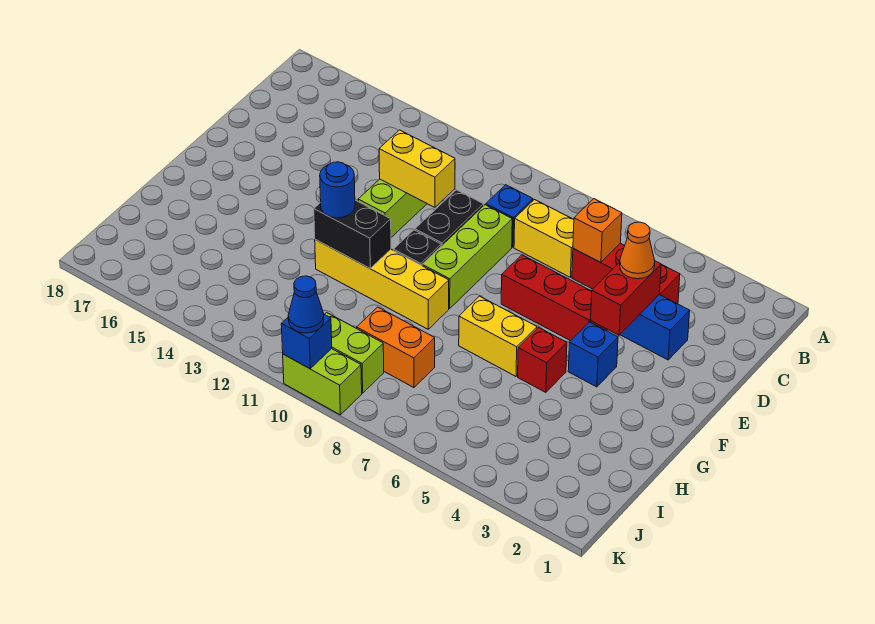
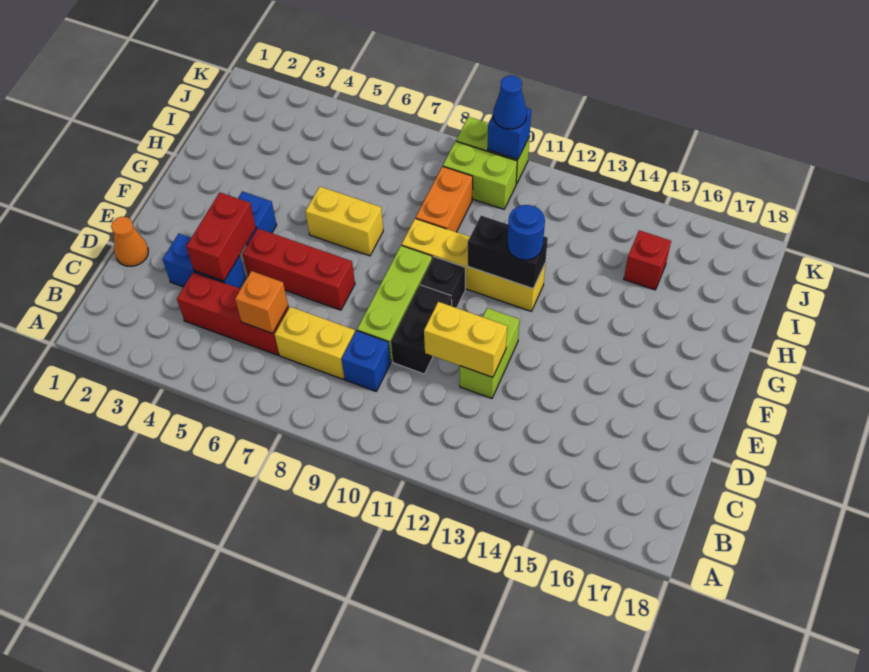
orange 1x1 cone [620,222,655,279] -> orange 1x1 cone moved to [111,217,148,266]
red 1x1 brick [518,327,567,392] -> red 1x1 brick moved to [624,230,671,290]
orange 1x2 brick [357,307,435,388] -> orange 1x2 brick turned to [416,166,473,232]

